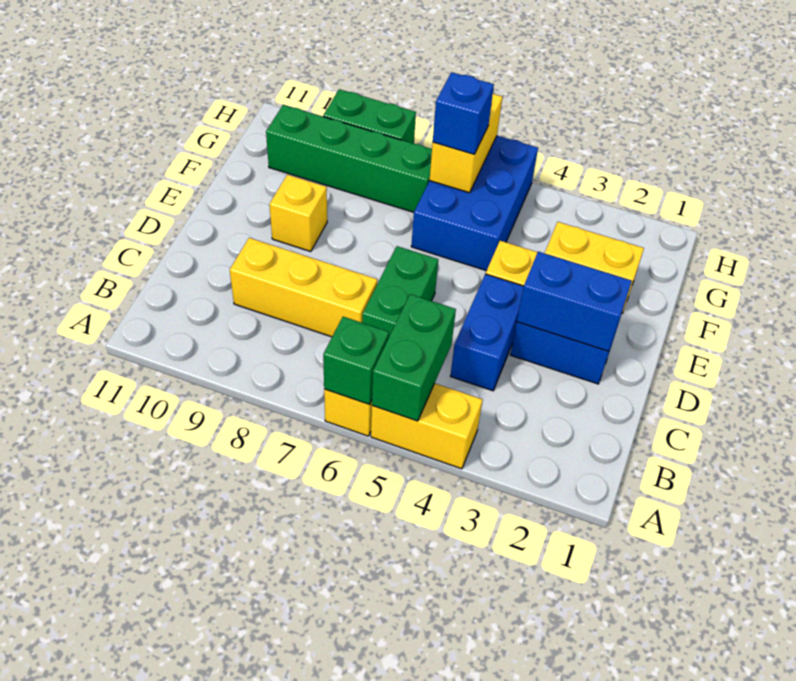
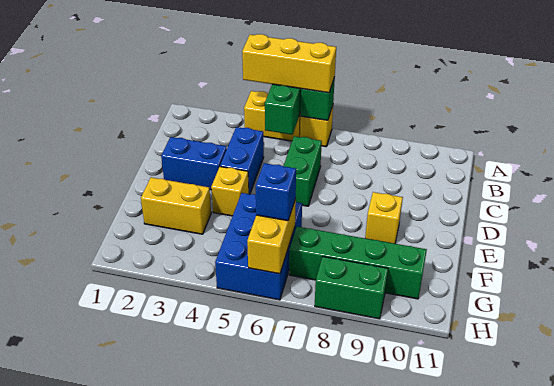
yellow 1x3 brick [230,238,377,337] -> yellow 1x3 brick moved to [242,34,336,93]
blue 1x2 brick [517,252,632,351] -> none

